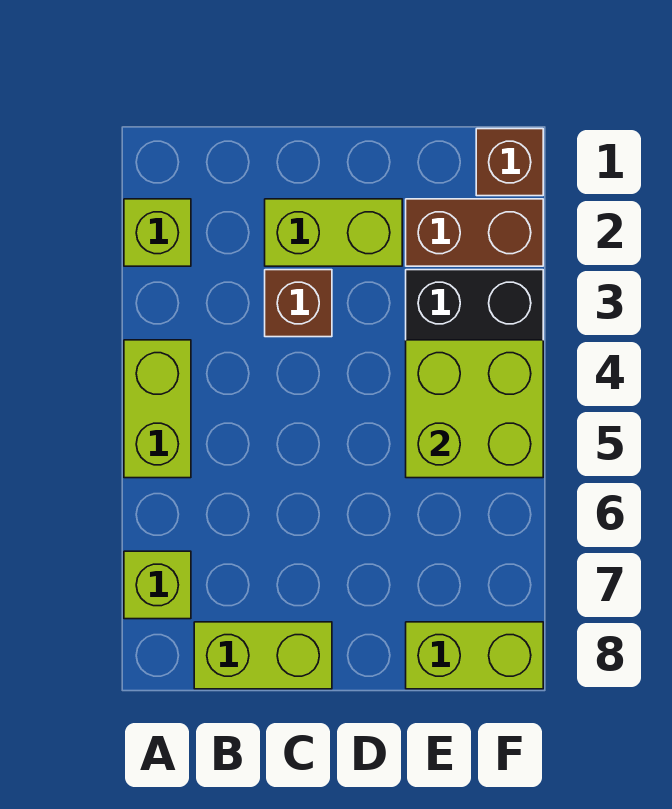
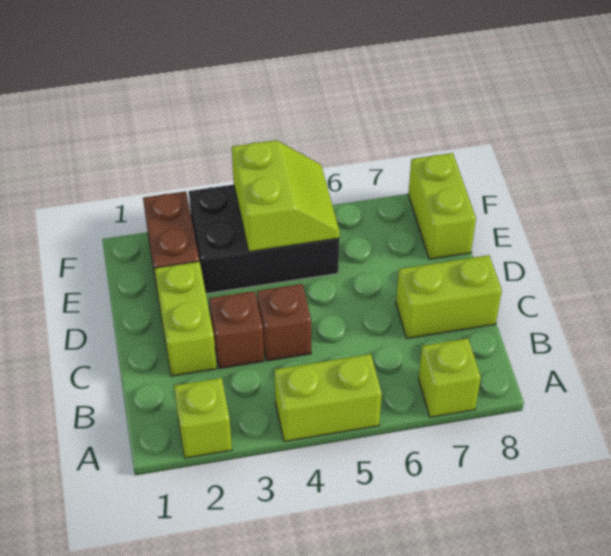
lime 1x2 brick [194,622,332,689] -> lime 1x2 brick turned to [396,255,502,339]
lime 2x2 brick [406,340,543,478] -> lime 2x2 slope [232,140,340,252]
brown 1x1 brick [476,129,543,196] -> brown 1x1 brick moved to [257,284,311,361]

